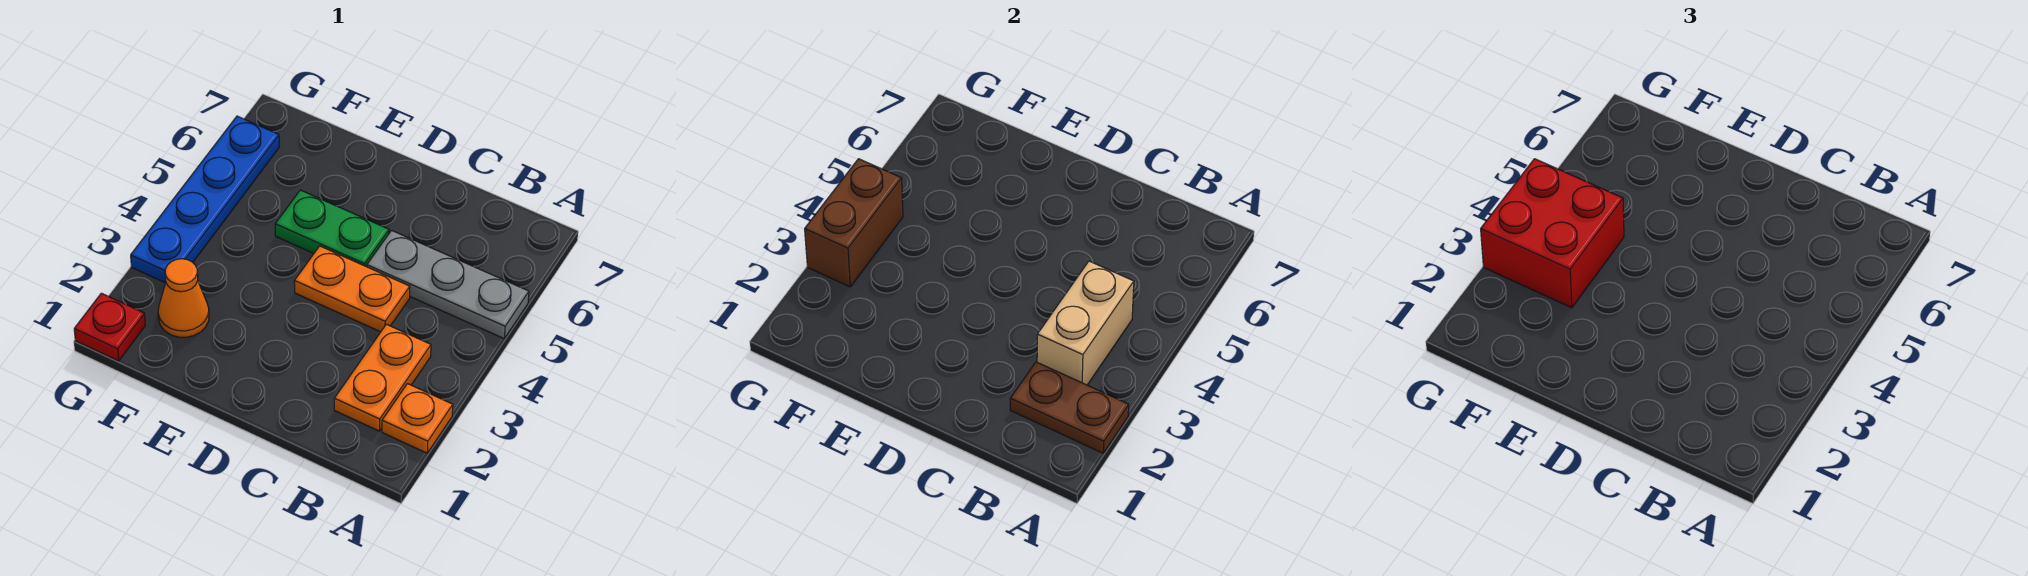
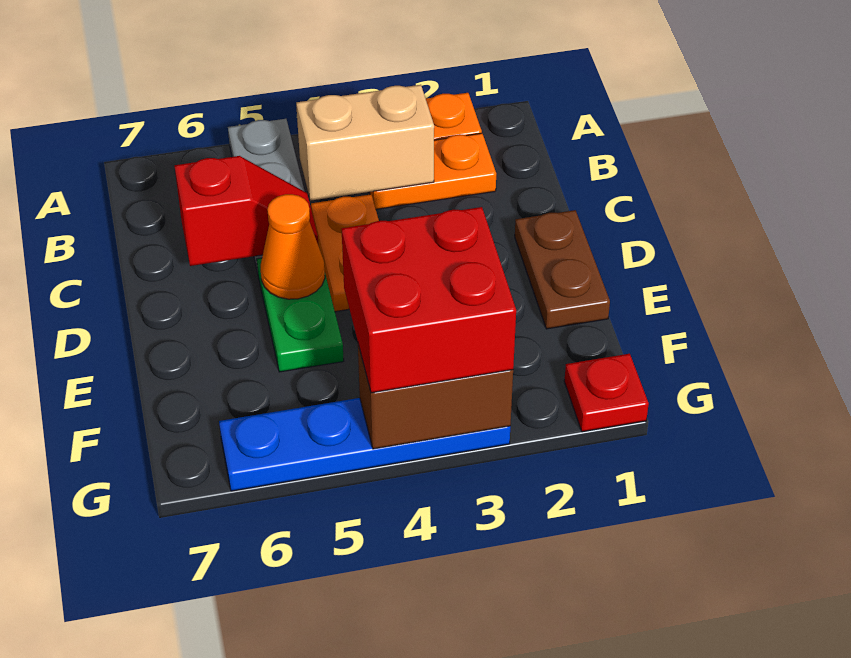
brown 1x2 plate [1010,362,1129,453] -> brown 1x2 plate moved to [515,210,610,329]
none -> red 1x2 slope [175,156,318,266]
orange 1x1 cone [158,259,209,337] -> orange 1x1 cone moved to [261,194,325,299]

